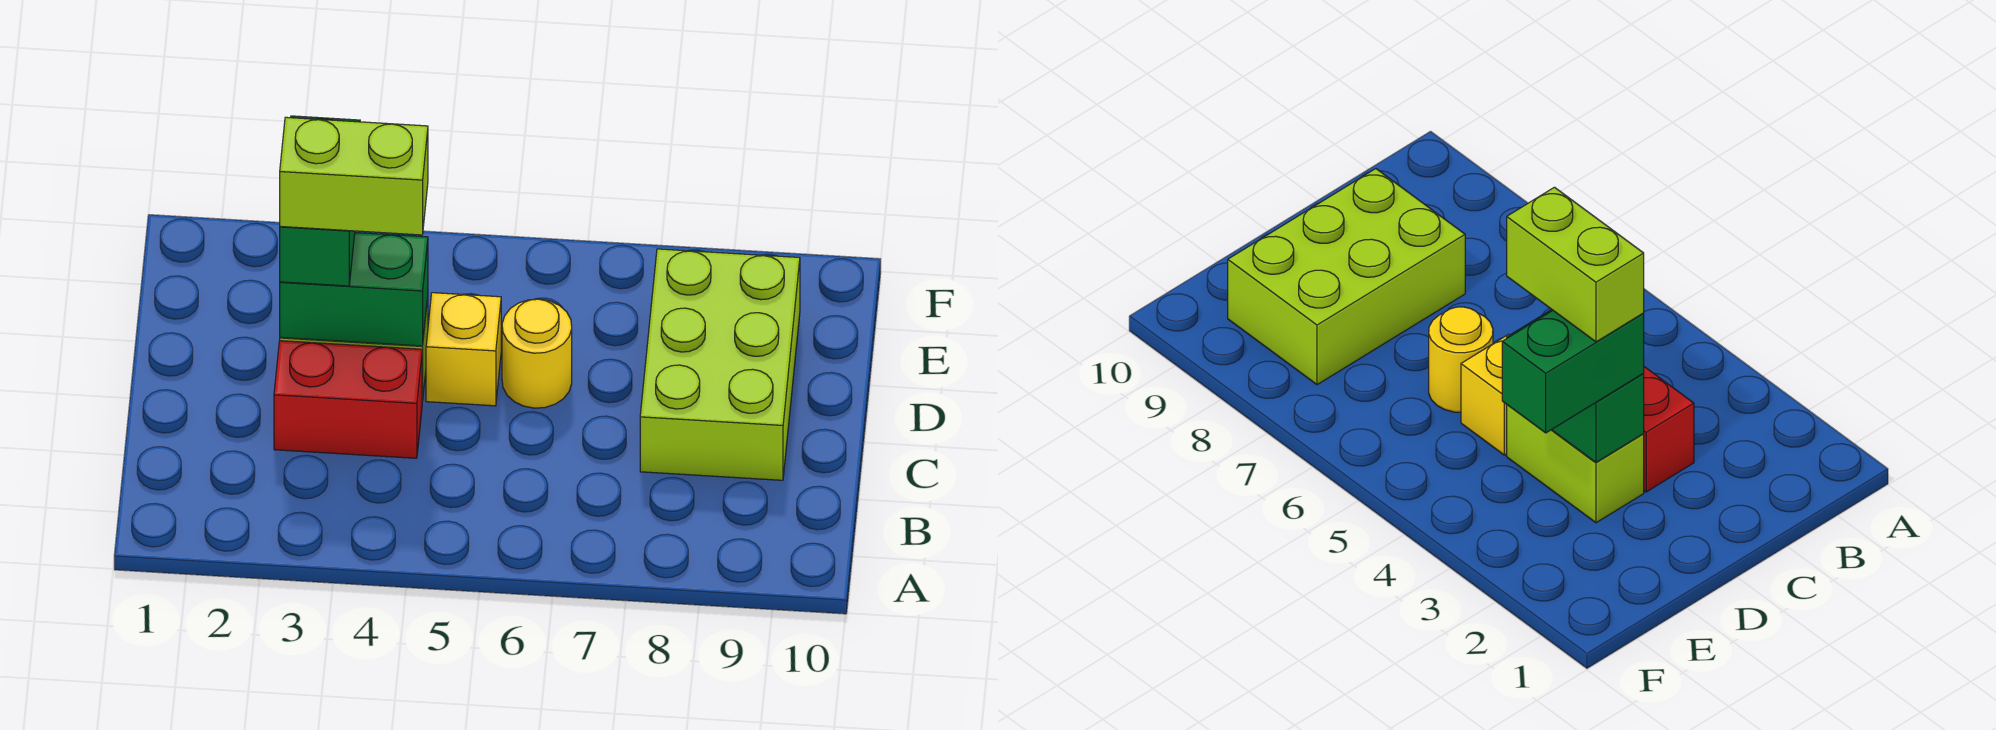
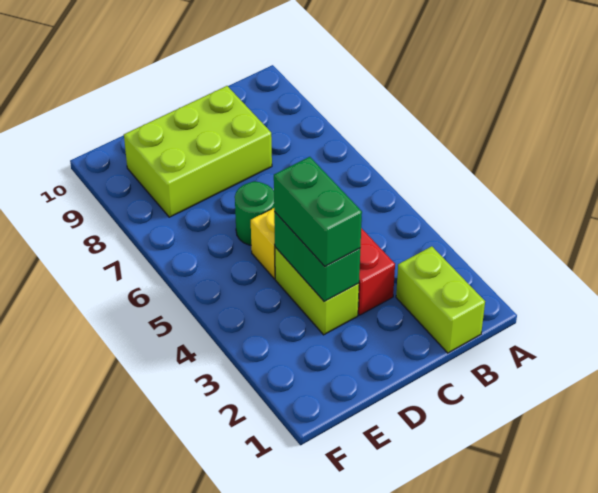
green 1x2 brick [280,116,360,286] -> green 1x2 brick turned to [274,157,362,266]
lime 1x2 brick [280,117,428,235] -> lime 1x2 brick moved to [396,246,485,353]
yellow 1x1 round brick [502,299,572,408] -> green 1x1 round brick [235,181,274,245]

